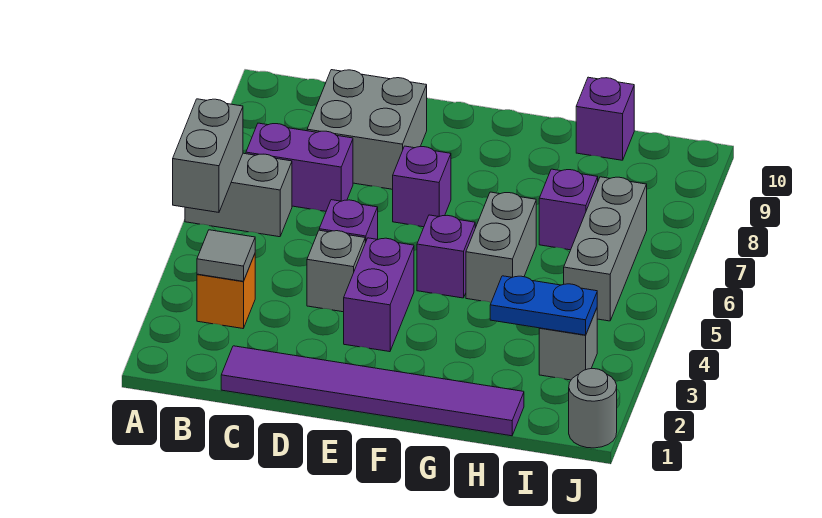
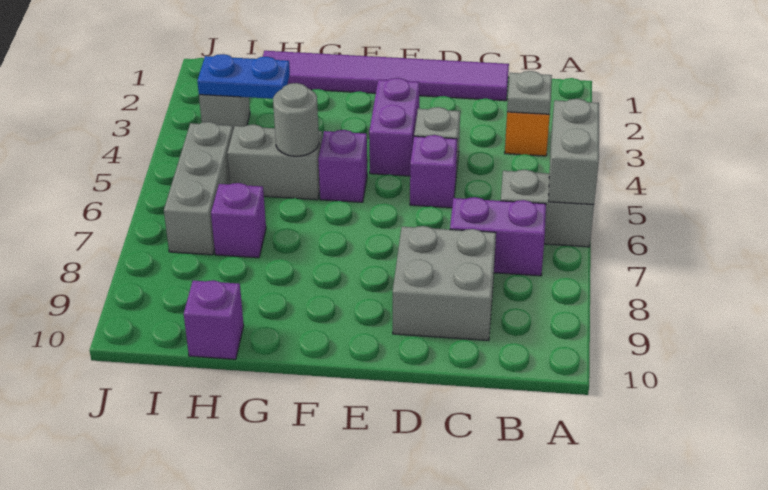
grey 1x1 tile [197,230,255,281] -> grey 1x1 plate [507,71,552,114]
purple 1x1 brick [393,146,451,227] -> none
grey 1x2 brick [466,192,536,302] -> grey 1x2 brick turned to [227,125,322,200]
grey 1x1 round brick [569,369,617,448] -> grey 1x1 round brick moved to [273,83,319,156]

